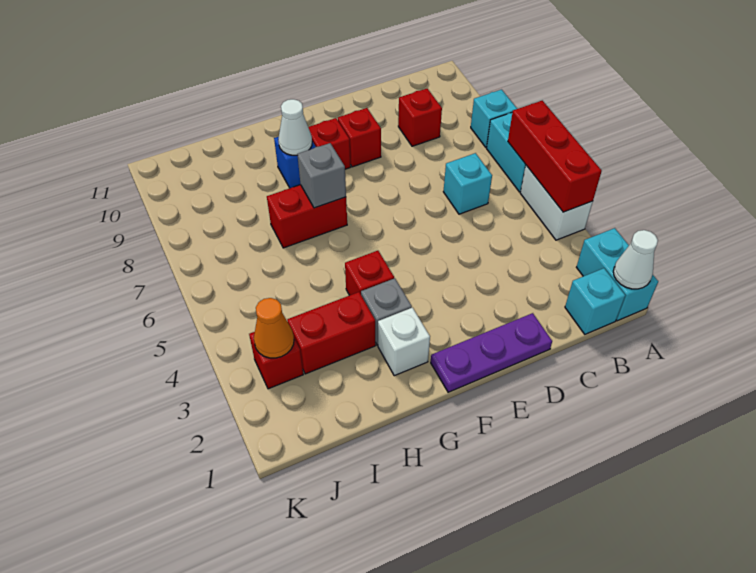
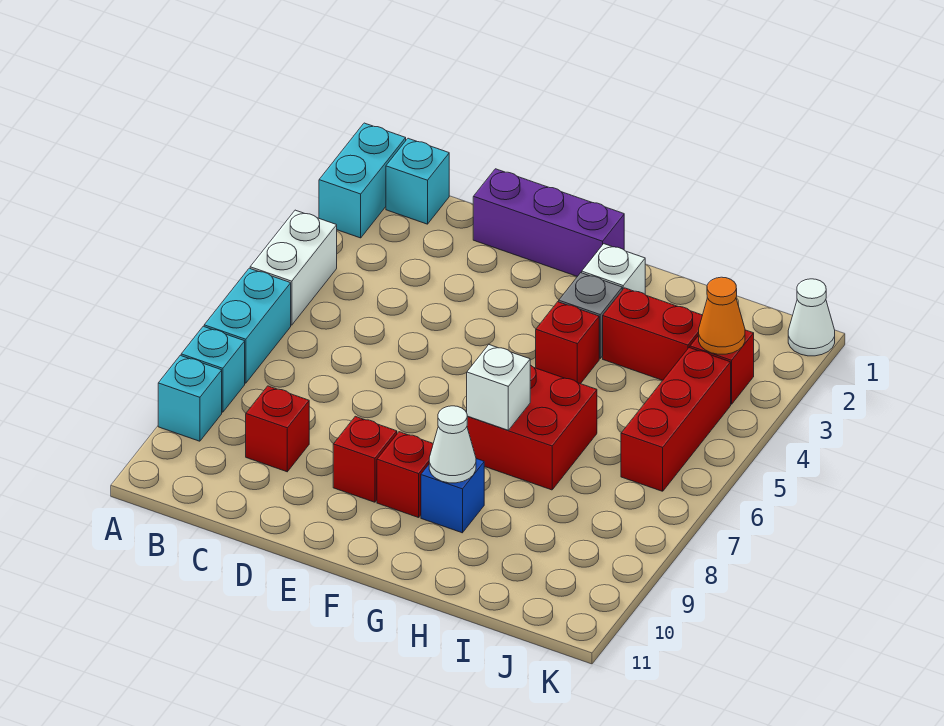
white 1x1 cone [613,230,658,289] -> white 1x1 cone moved to [788,279,835,356]
red 1x3 brick [508,101,602,212] -> red 1x3 brick moved to [621,348,731,491]
cyan 1x1 brick [443,153,492,214] -> cyan 1x1 brick moved to [158,355,222,441]
purple 1x3 plate [431,313,552,392] -> purple 1x3 brick [473,169,624,276]
red 1x2 brick [267,185,347,248] -> red 2x2 brick [467,365,597,490]
grey 1x1 brick [297,143,346,208] -> white 1x1 brick [467,345,530,430]

